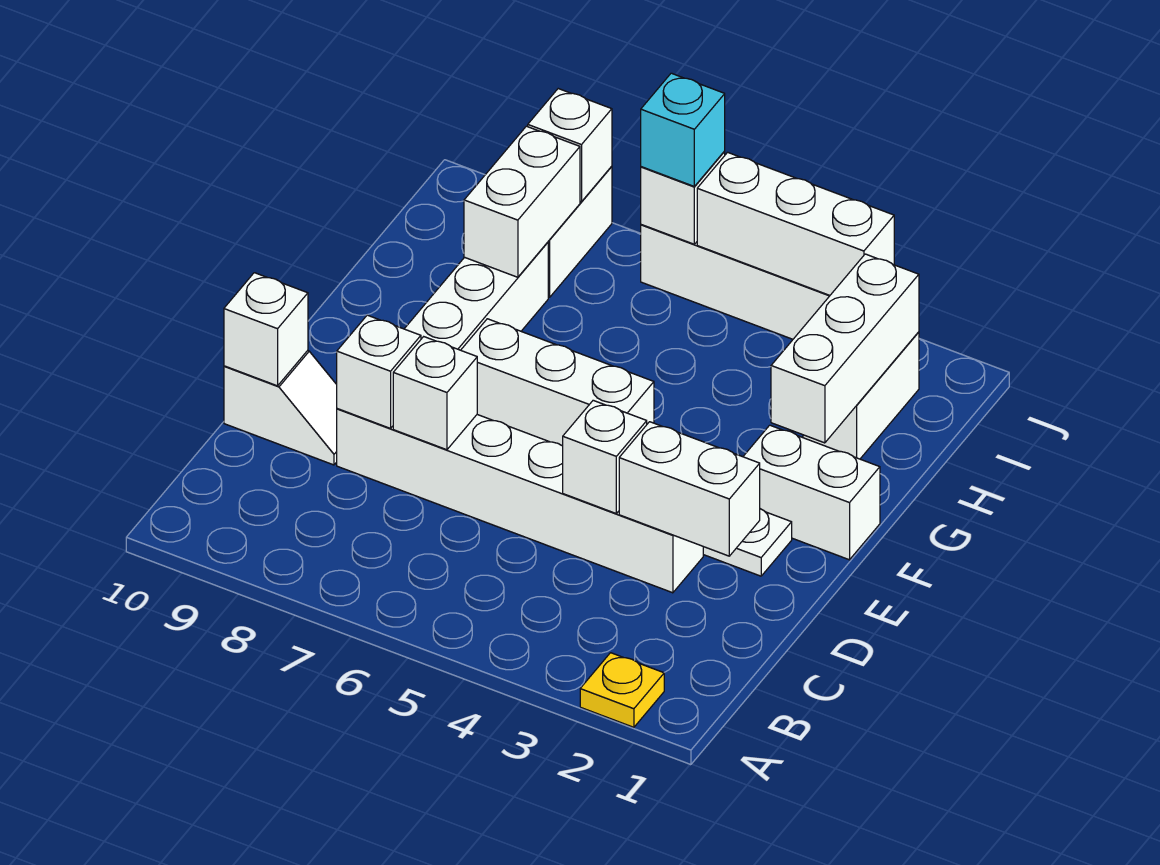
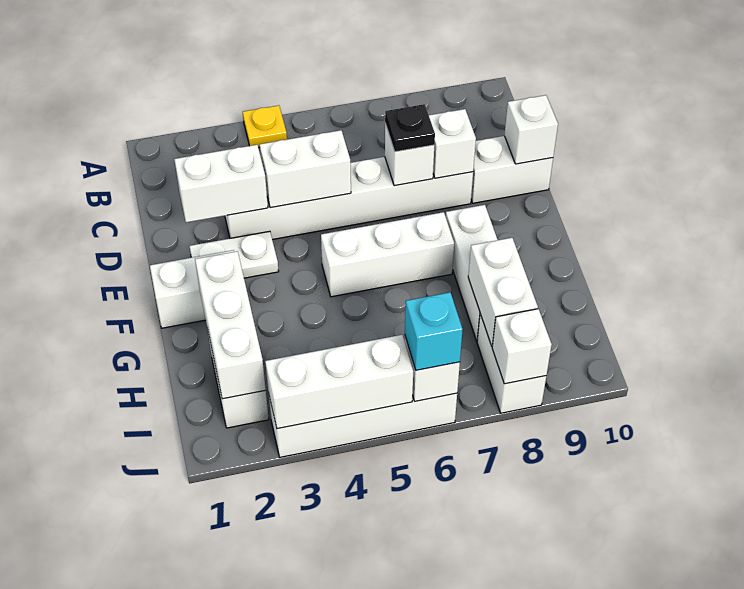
yellow 1x1 plate [580,653,664,727] -> yellow 1x1 plate moved to [243,105,287,148]
white 1x1 brick [563,400,647,513] -> white 1x2 brick [260,130,351,208]
none -> black 1x1 plate [385,104,435,152]
white 1x2 slope [224,351,337,465] -> white 1x2 brick [471,136,553,203]

